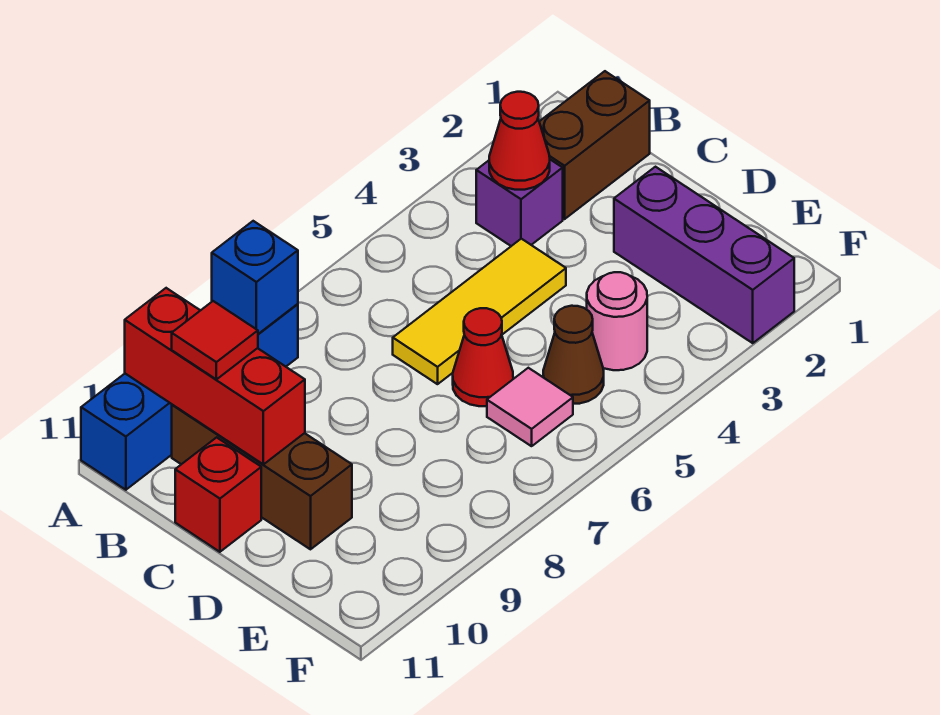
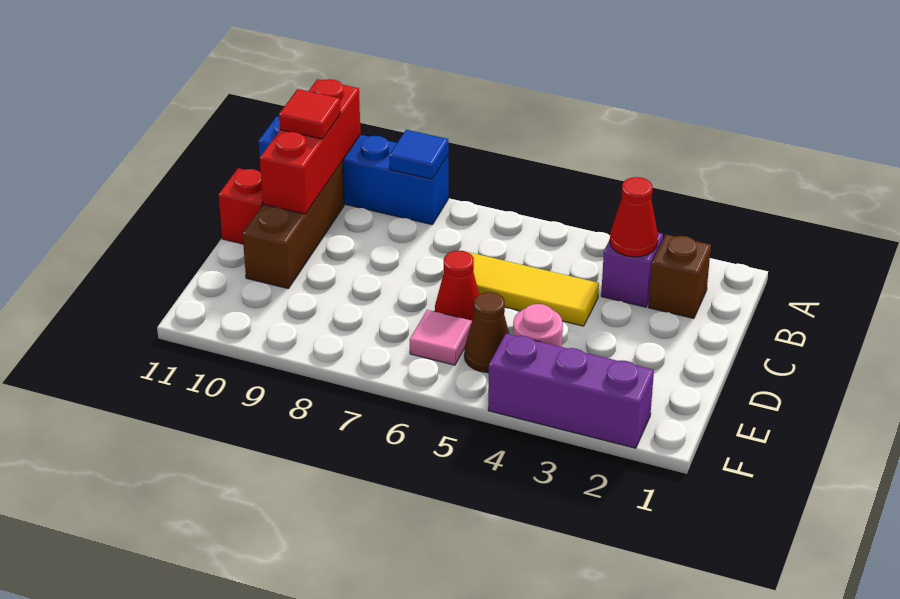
blue 1x1 brick [212,221,298,334] -> blue 1x1 tile [389,130,448,179]
brown 1x2 brick [539,71,650,219] -> brown 1x1 brick [649,234,711,318]
purple 1x3 brick [614,167,794,343] -> purple 1x3 brick turned to [488,334,654,448]

